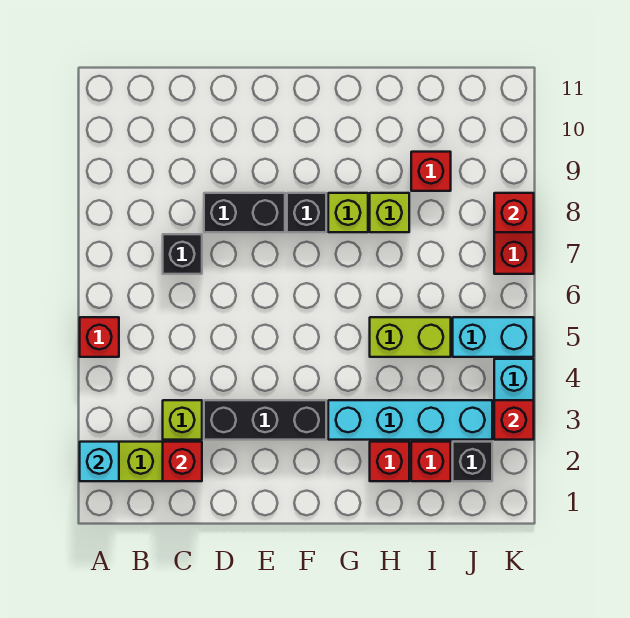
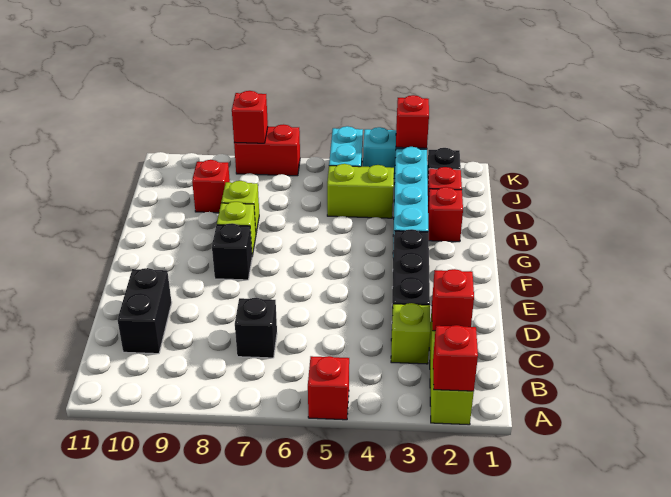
cyan 1x1 brick [80,442,119,481] -> red 1x1 brick [433,325,478,391]
black 1x2 brick [204,193,285,232] -> black 1x2 brick moved to [117,268,172,354]
lime 1x2 brick [370,317,451,357] -> lime 1x2 brick turned to [327,164,394,218]

